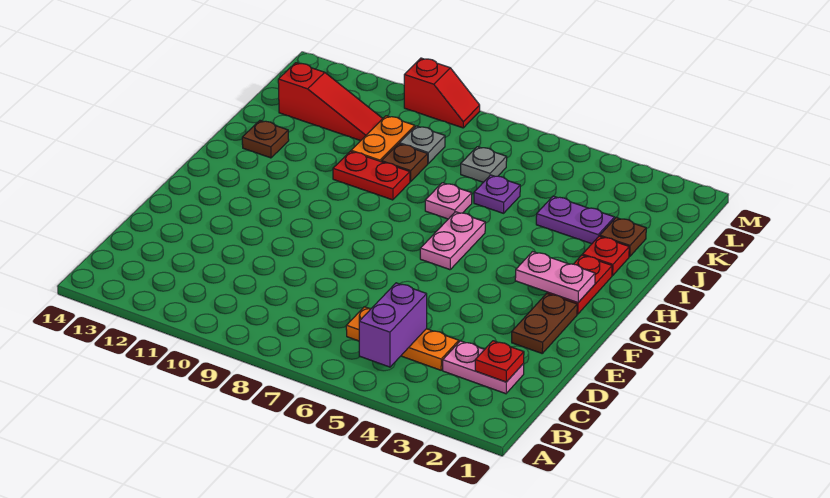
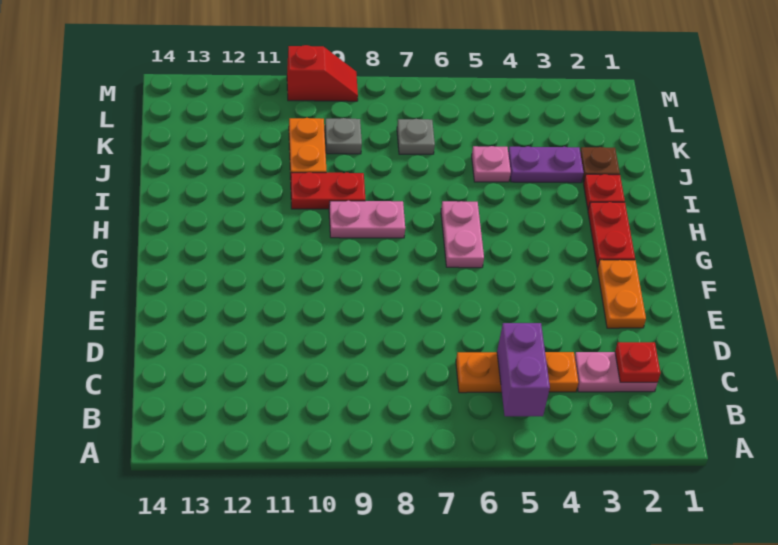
brown 1x2 plate [512,293,577,353] -> orange 1x2 plate [597,260,646,328]
pink 1x2 plate [515,252,595,303] -> pink 1x2 plate moved to [329,201,405,238]
pink 1x1 plate [425,183,472,219] -> pink 1x1 plate moved to [472,146,511,182]
brown 1x1 plate [242,121,289,158] -> none
purple 1x1 plate [474,175,520,213] -> none
brown 1x1 plate [382,144,428,182] -> none
red 1x3 slope [278,63,383,141] -> none

